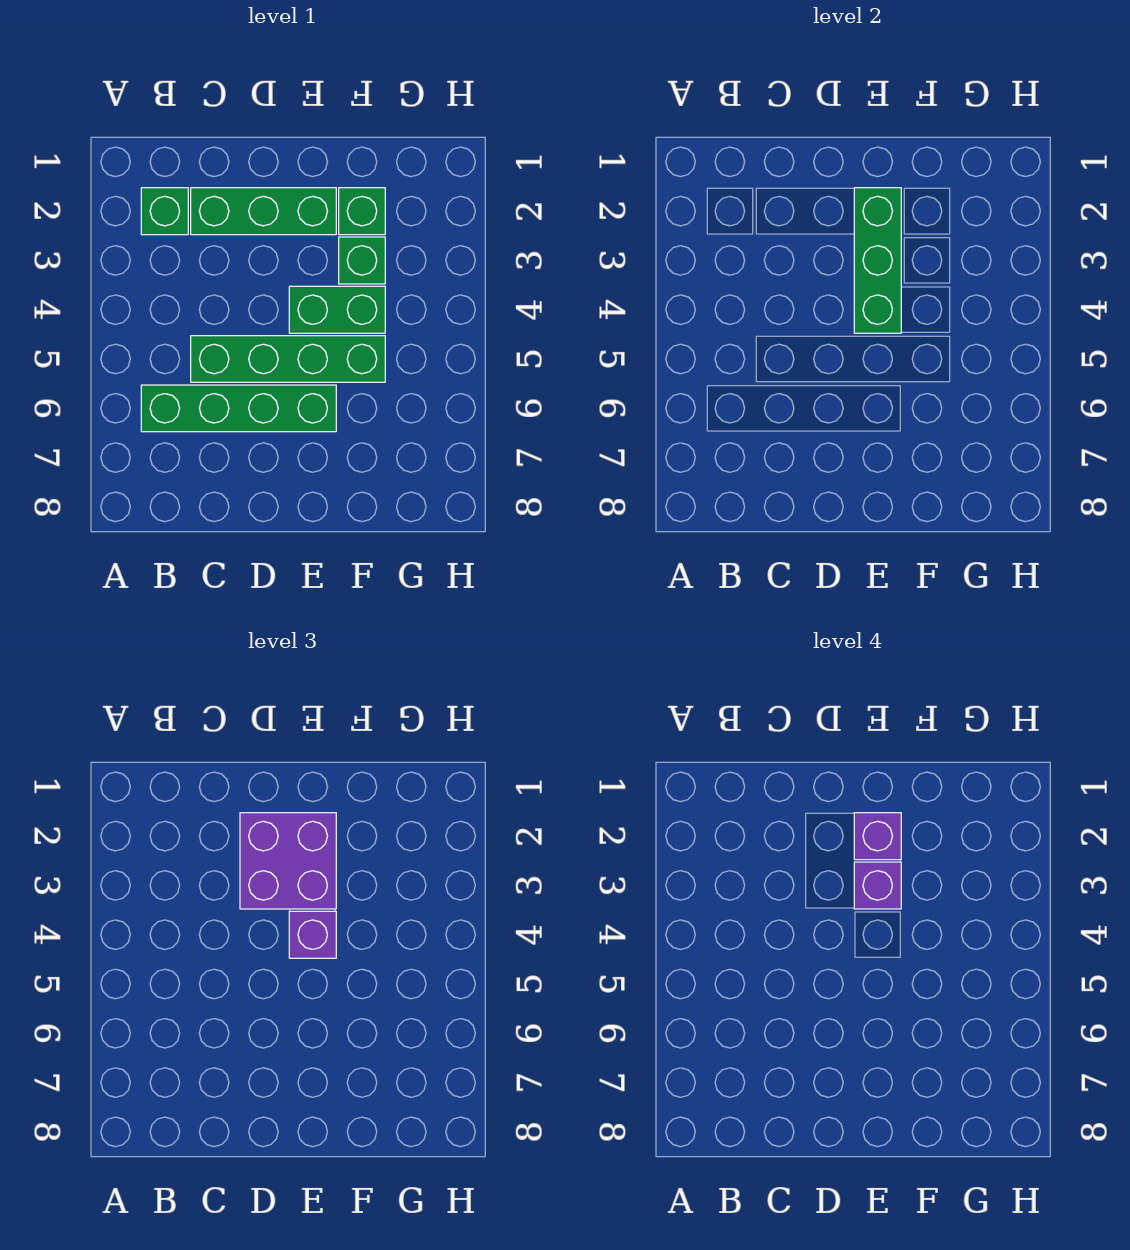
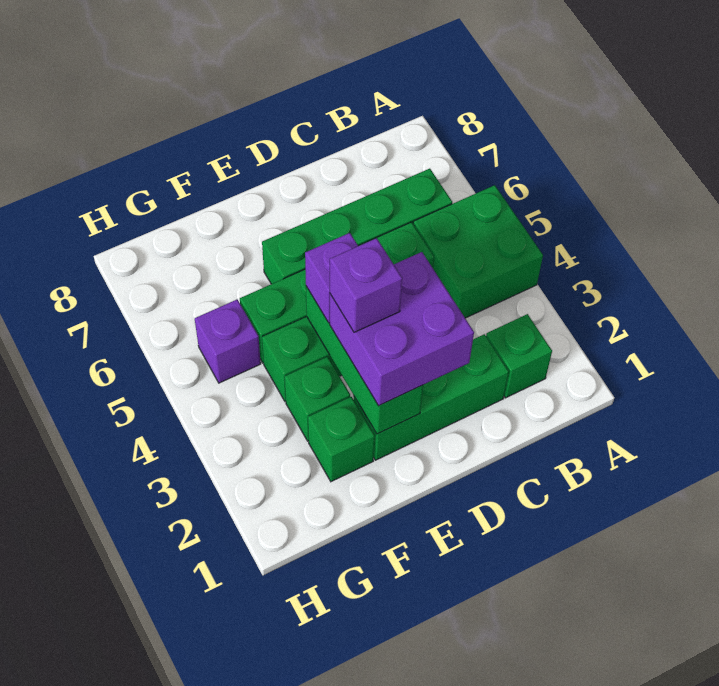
none -> green 2x2 brick [413,185,543,318]
purple 1x1 brick [854,813,901,860] -> purple 1x1 brick moved to [195,299,261,383]

